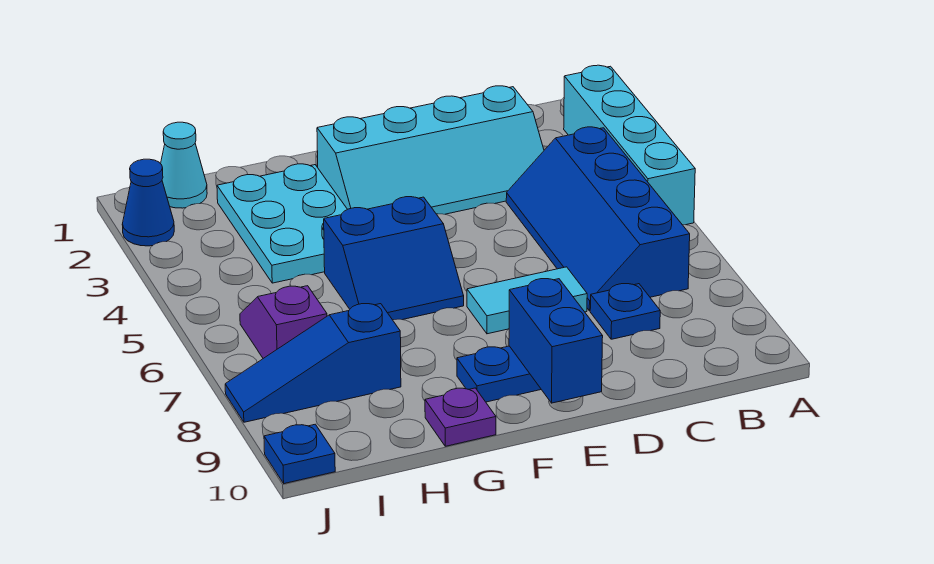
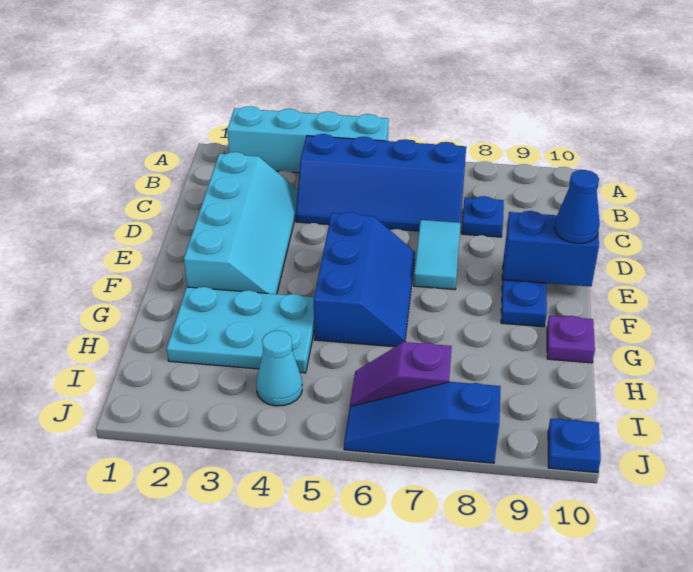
blue 2x2 slope [324,197,464,320] -> blue 2x3 slope [314,212,415,347]
blue 1x3 slope [225,304,401,422] -> blue 1x3 slope turned to [344,382,501,463]
cyan 1x1 cone [161,122,207,208] -> cyan 1x1 cone moved to [256,330,302,406]
blue 1x1 cone [122,159,174,246] -> blue 1x1 cone moved to [555,170,600,243]

